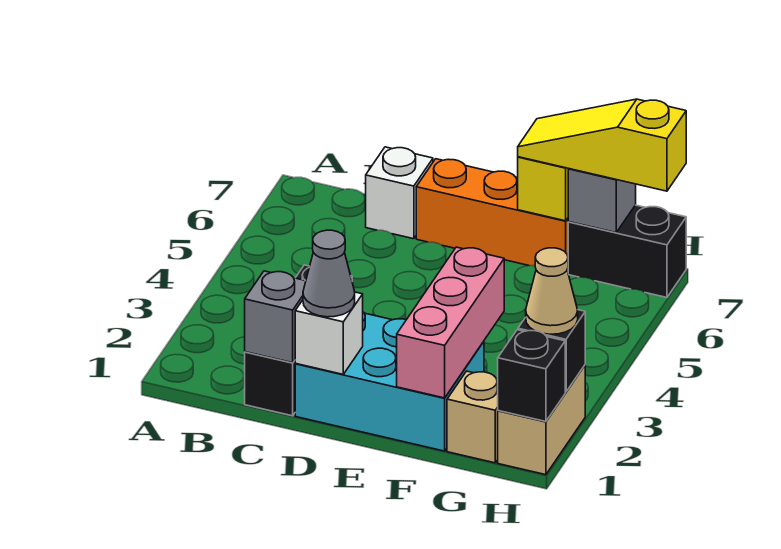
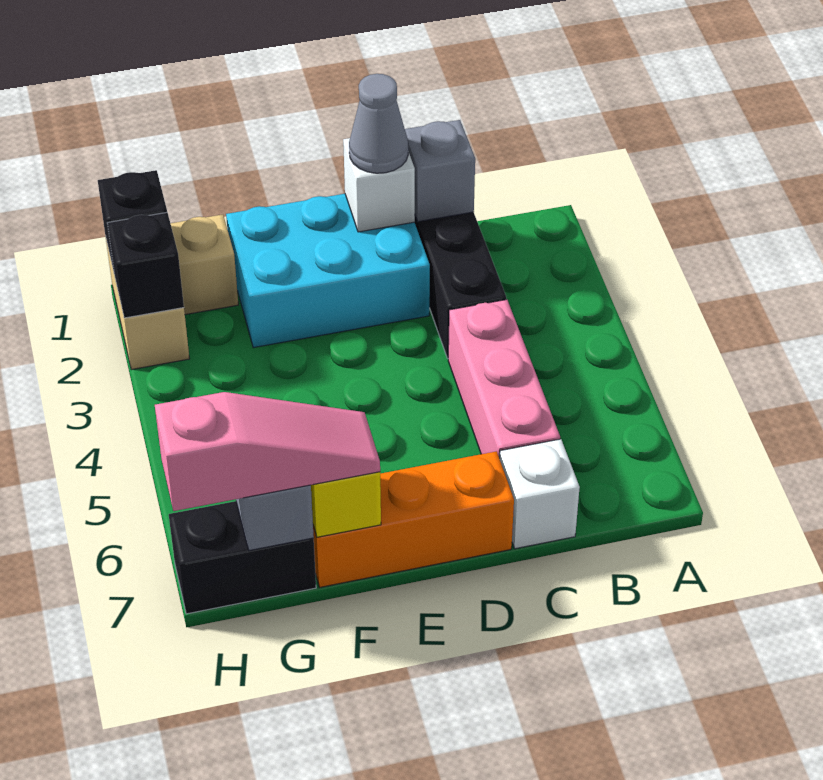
pink 1x3 brick [397,247,504,398] -> pink 1x3 brick moved to [448,300,560,458]
yellow 1x3 slope [518,99,686,191] -> pink 1x3 slope [155,392,380,511]
tan 1x1 cone [526,248,578,334] -> none

